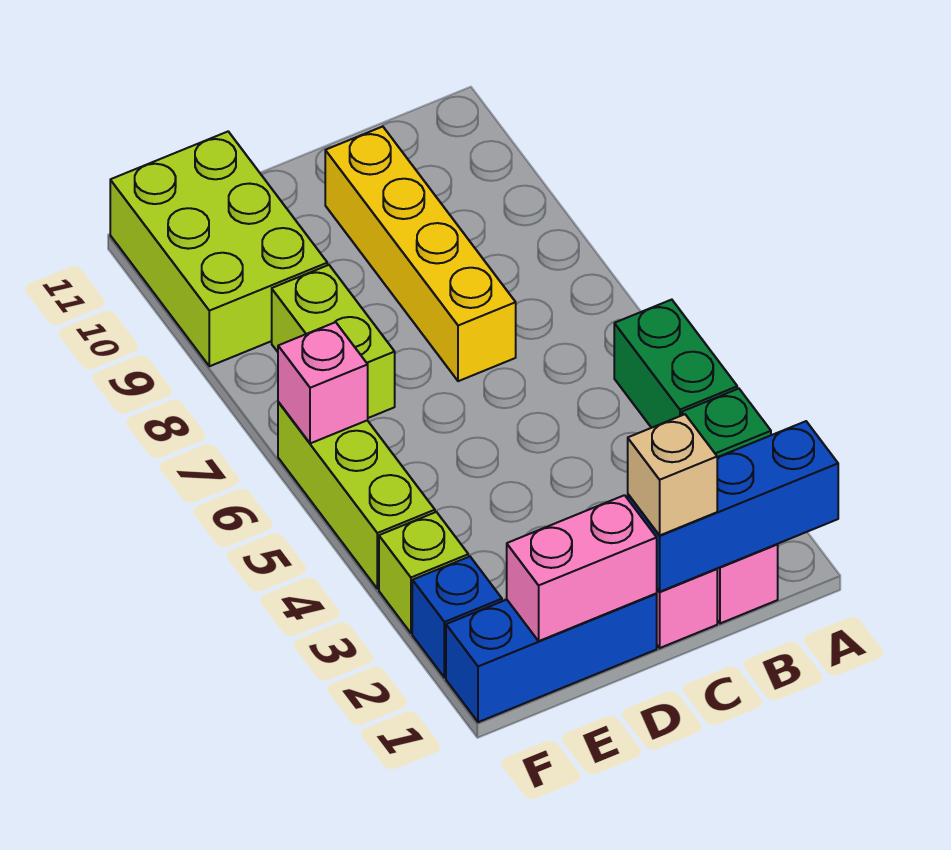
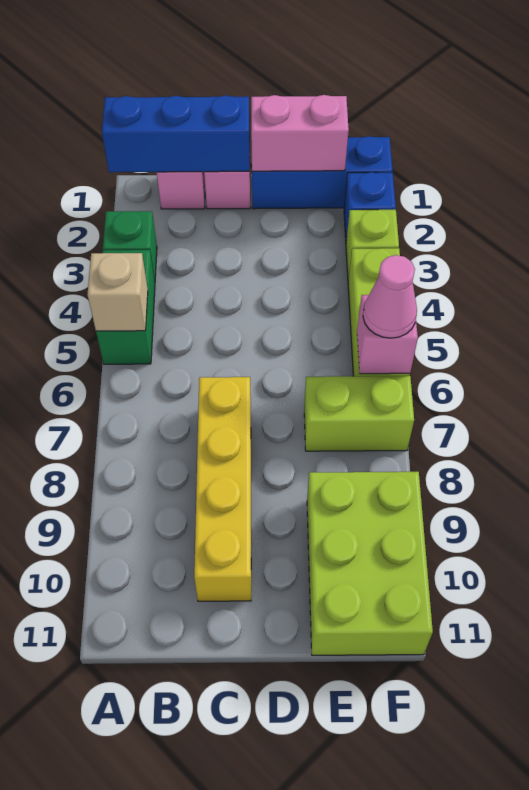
tan 1x1 brick [628,414,717,535] -> tan 1x1 brick moved to [87,253,148,331]
lime 1x2 brick [272,265,395,418] -> lime 1x2 brick turned to [304,376,414,451]
none -> pink 1x1 cone [363,255,417,338]

